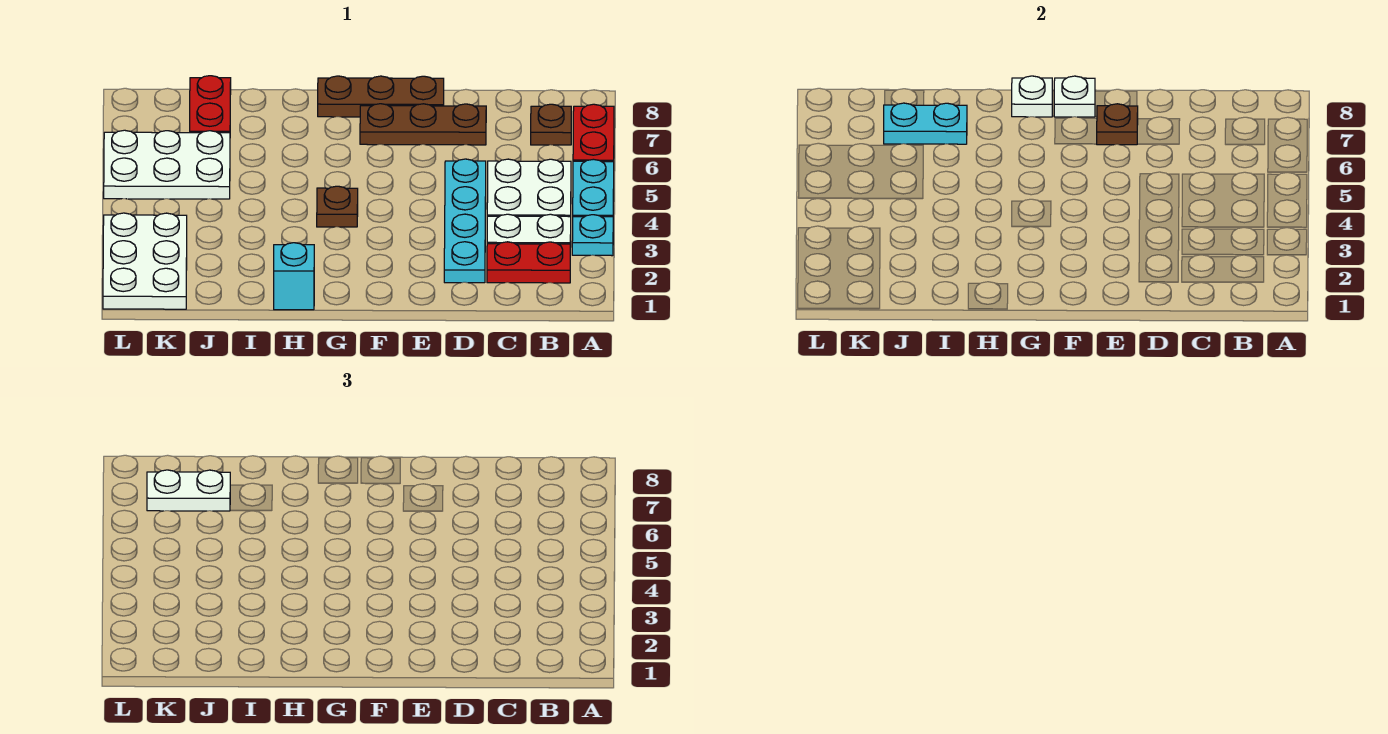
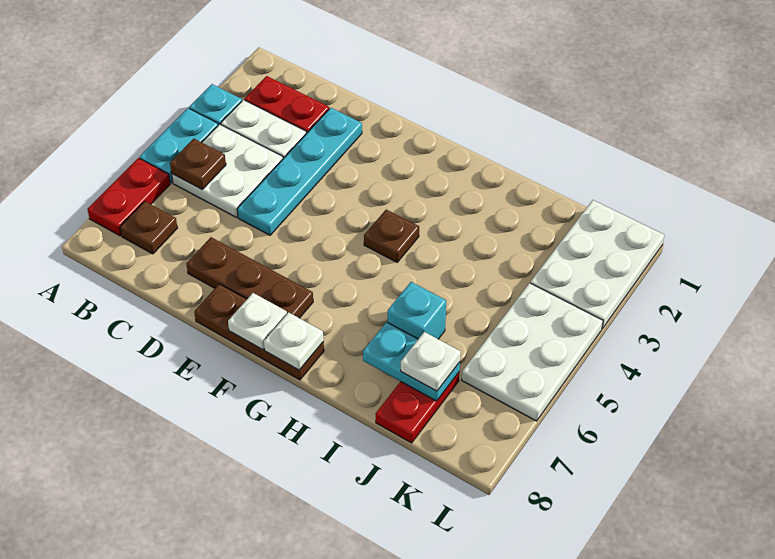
brown 1x1 plate [1097,104,1138,145] -> brown 1x1 plate moved to [170,139,226,189]
cyan 1x1 brick [274,243,314,310] -> cyan 1x1 brick moved to [388,282,446,339]
white 2x3 plate [104,130,230,199] -> white 2x3 plate turned to [462,283,603,421]
white 1x2 plate [147,470,230,511] -> white 1x1 plate [401,332,461,391]

